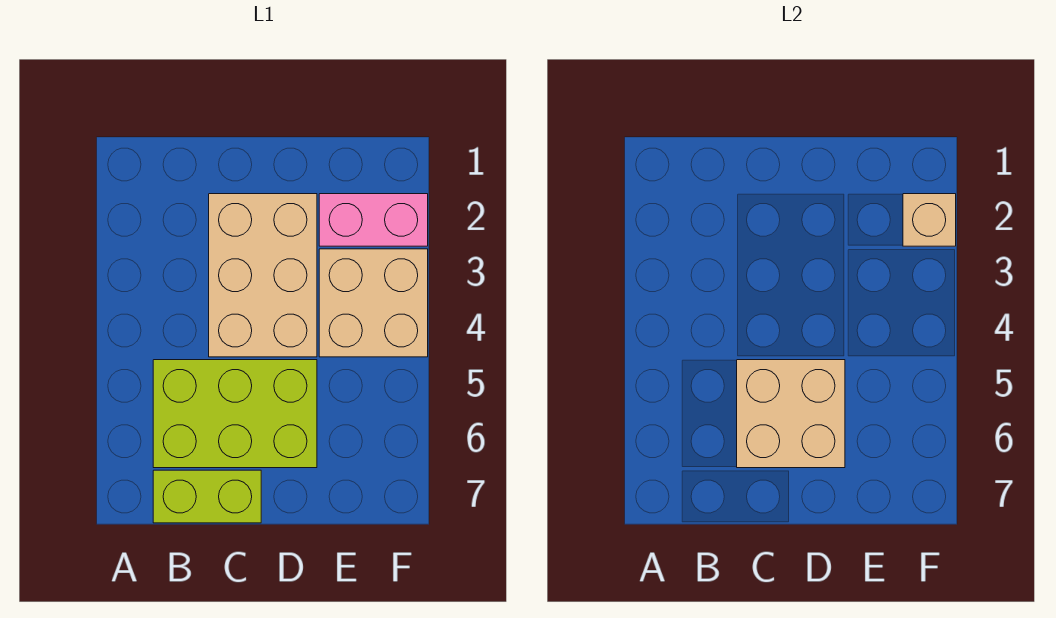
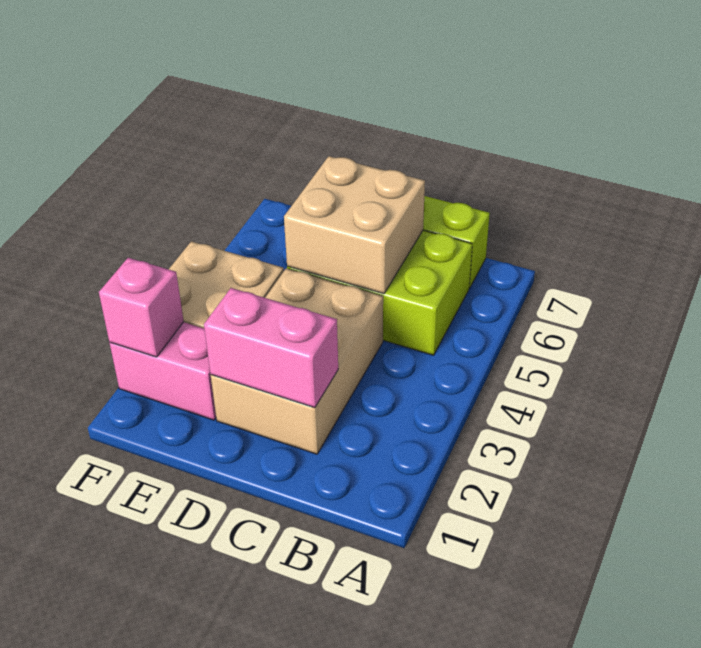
none -> pink 1x2 brick [204,288,338,408]
tan 1x1 brick [903,194,956,246] -> pink 1x1 brick [99,258,184,357]

